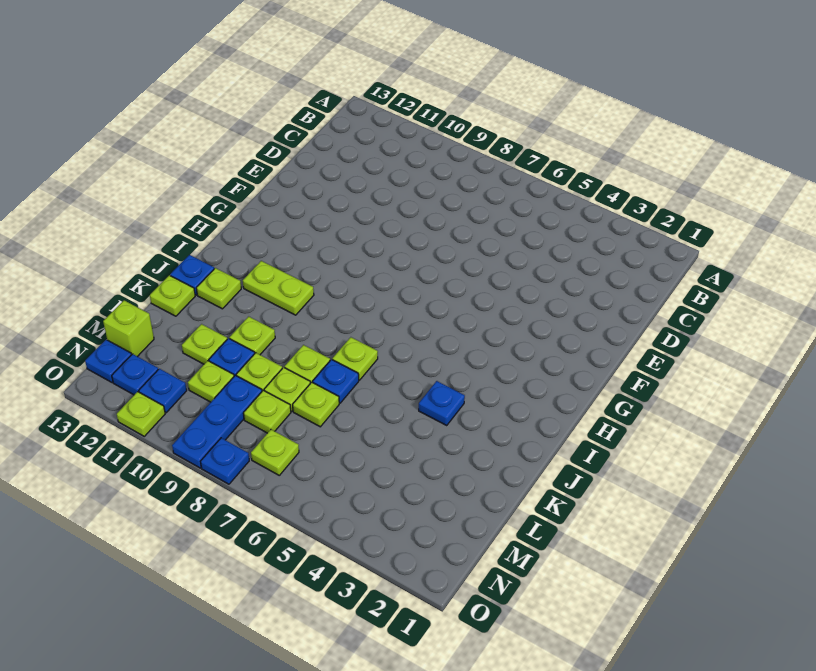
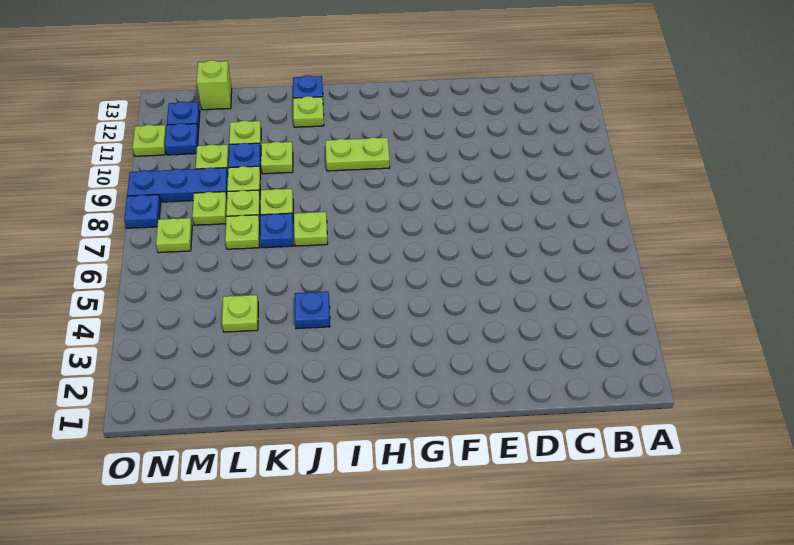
lime 1x2 plate [243,261,314,315] -> lime 1x2 plate turned to [326,137,390,171]
lime 1x1 plate [150,275,195,316] -> lime 1x1 plate moved to [222,295,258,332]
blue 1x1 plate [85,340,132,383] -> none

